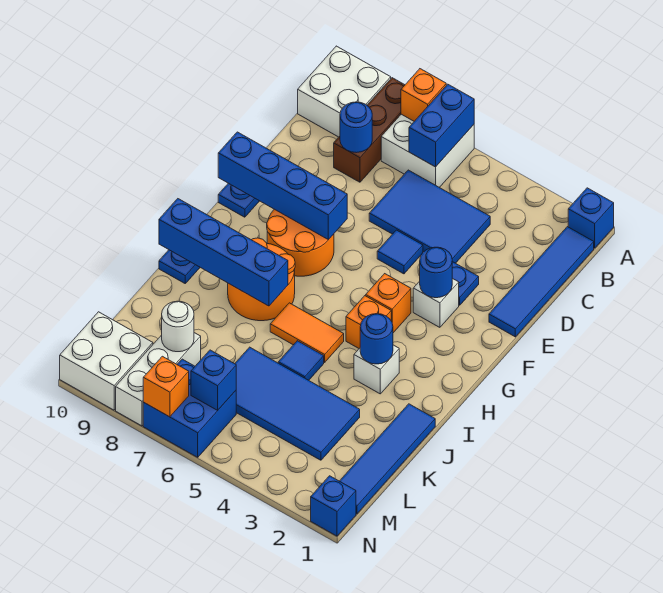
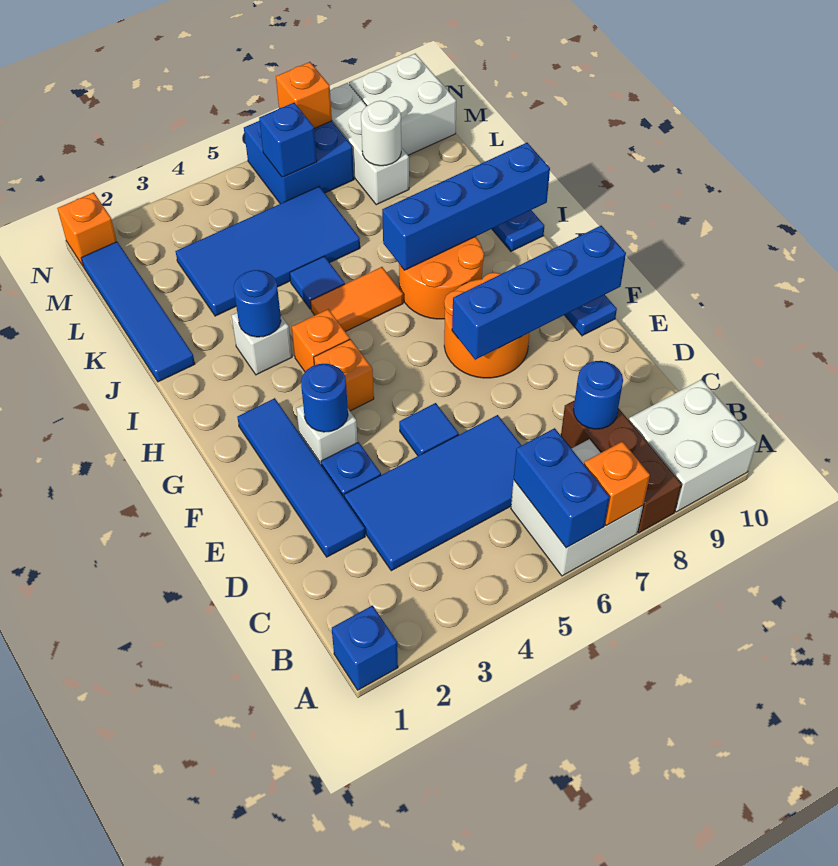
blue 1x4 tile [489,227,594,337] -> blue 1x4 tile moved to [237,398,365,557]
blue 2x3 tile [369,170,490,263] -> blue 2x4 tile [344,415,521,571]
blue 1x1 brick [311,476,356,536] -> orange 1x1 brick [57,192,117,266]

